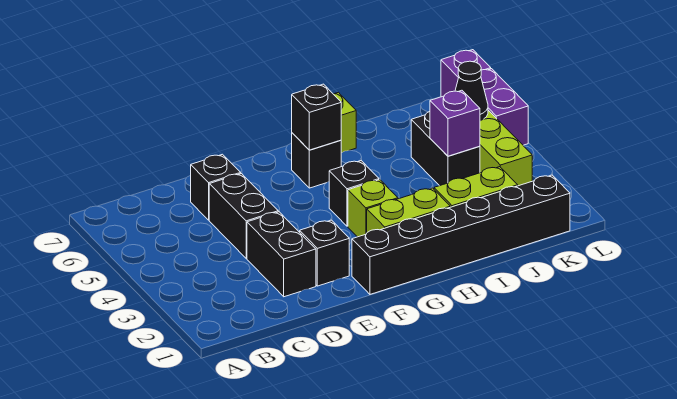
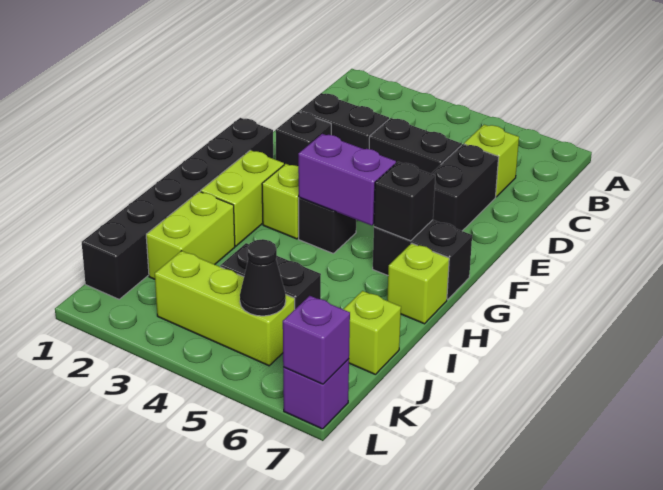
none -> lime 1x1 brick [464,125,519,197]
black 1x1 brick [191,154,241,220] -> black 1x2 brick [431,144,499,231]
black 1x1 brick [292,133,341,188] -> black 1x2 brick [373,220,472,300]
purple 1x1 brick [430,90,480,156] -> purple 1x1 brick moved to [283,296,350,384]
none -> lime 1x1 brick [343,291,401,374]
purple 1x2 brick [481,69,528,145] -> purple 1x2 brick moved to [298,134,396,226]

